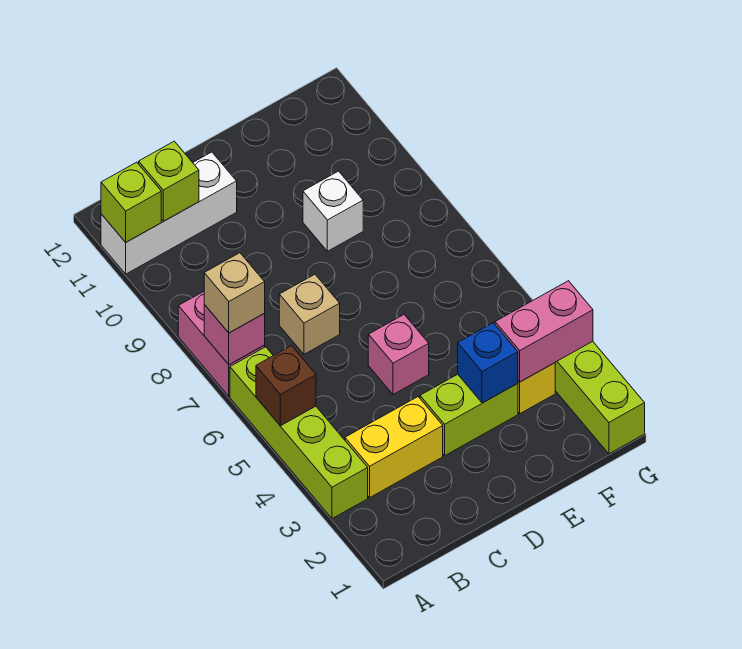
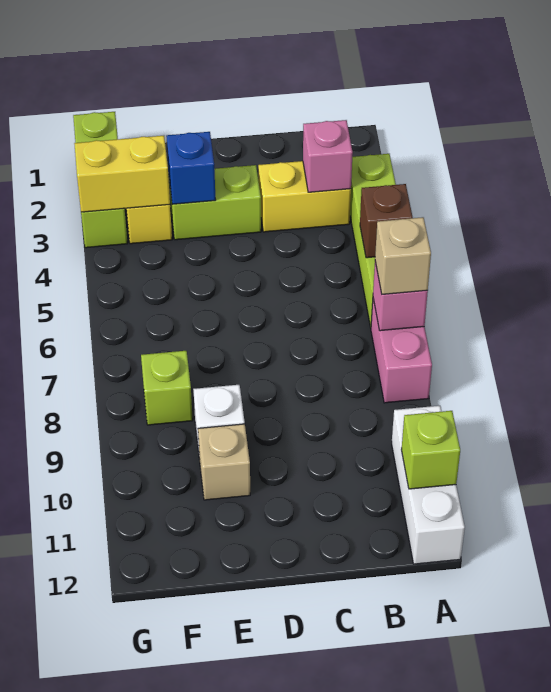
white 1x3 brick [101,152,237,274] -> white 1x3 brick turned to [392,406,465,564]
lime 1x1 brick [139,141,199,221] -> lime 1x1 brick moved to [141,351,193,425]
tan 1x1 brick [279,274,340,354] -> tan 1x1 brick moved to [198,424,250,500]
pink 1x1 brick [368,315,429,395] -> pink 1x1 brick moved to [303,120,353,192]
pink 1x2 brick [495,281,593,382] -> yellow 1x2 brick [74,136,170,212]

